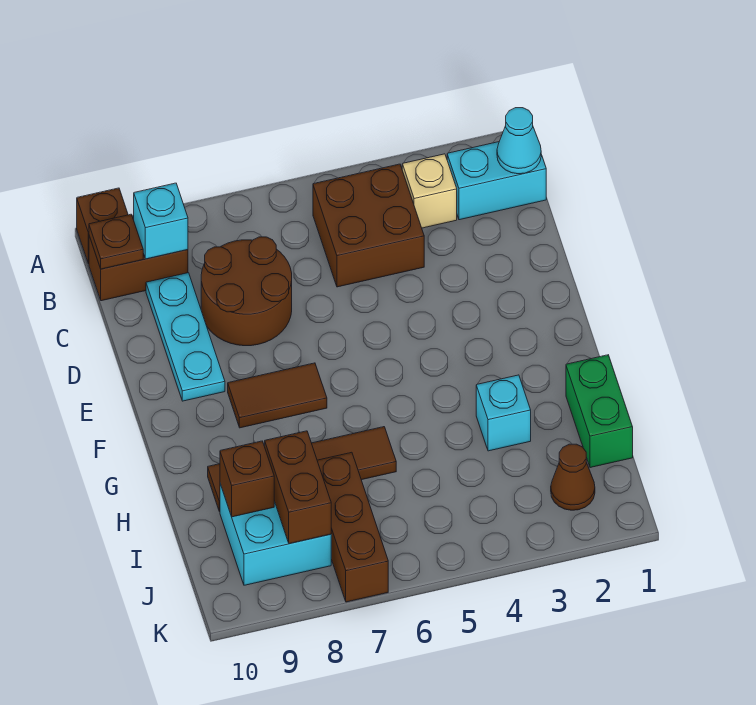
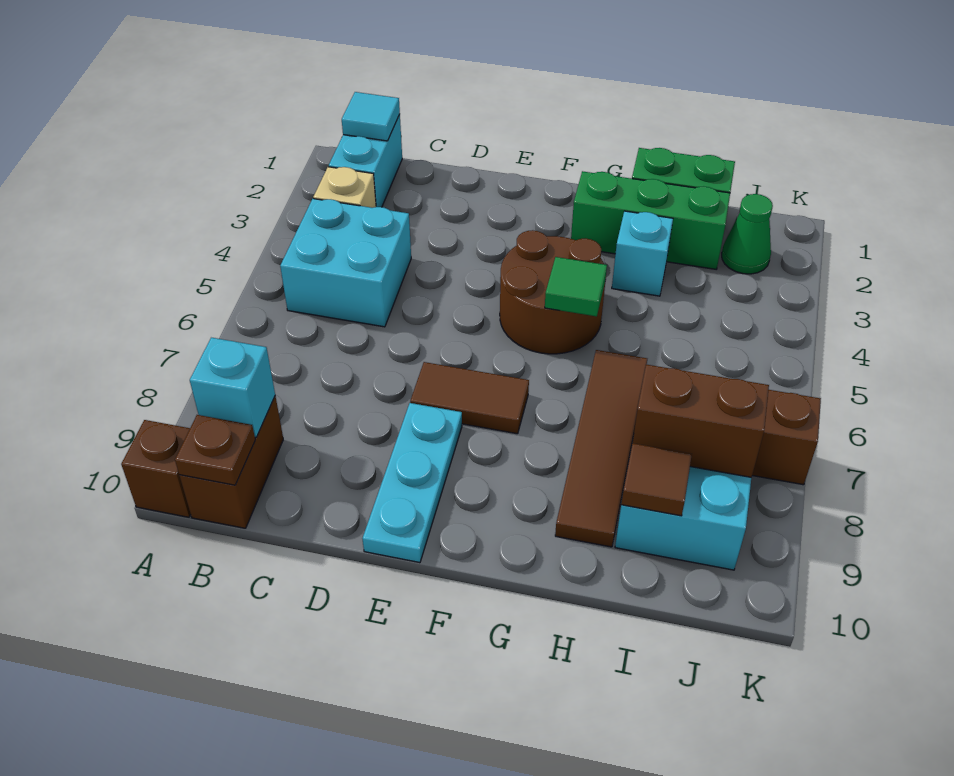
cyan 1x1 cone [497,108,541,174] -> cyan 1x1 tile [342,92,400,141]
brown 2x2 brick [313,164,424,287] -> cyan 2x2 brick [280,199,411,327]
brown 2x2 round brick [201,237,292,346] -> brown 2x2 round brick moved to [500,230,606,354]
cyan 1x3 plate [146,273,225,401] -> cyan 1x3 plate turned to [362,403,462,563]
brown 1x2 tile [228,363,327,428] -> brown 1x2 tile turned to [410,362,529,434]
none -> green 1x3 brick [571,171,730,269]
none -> green 1x1 tile [545,257,607,316]
brown 1x1 brick [220,441,274,517] -> brown 1x1 tile [621,443,692,516]
brown 1x1 cone [551,444,595,510] -> green 1x1 cone [722,194,773,274]

